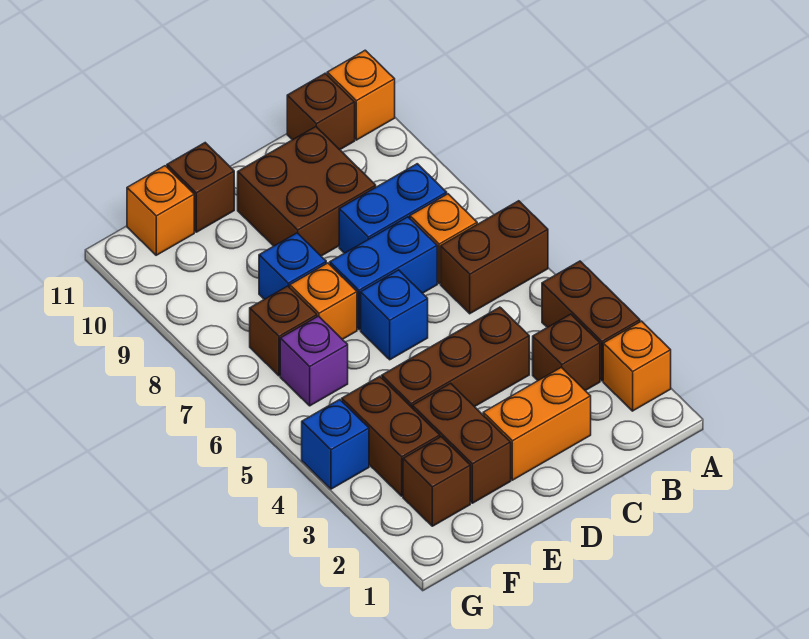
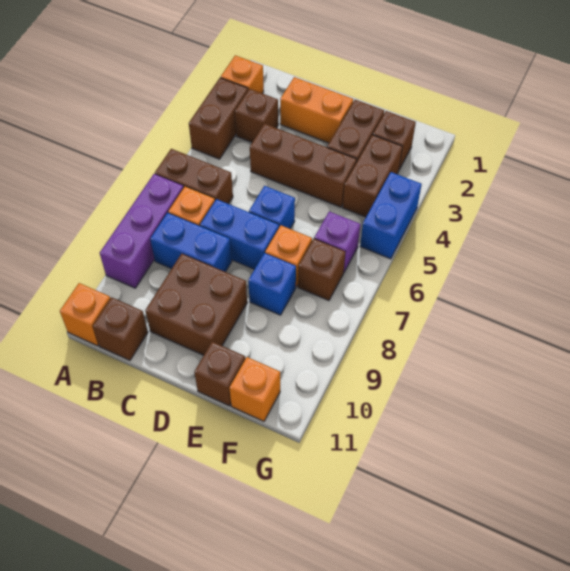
none -> purple 1x3 brick [100,174,184,288]
blue 1x1 brick [302,400,369,489] -> blue 1x2 brick [360,172,422,259]

